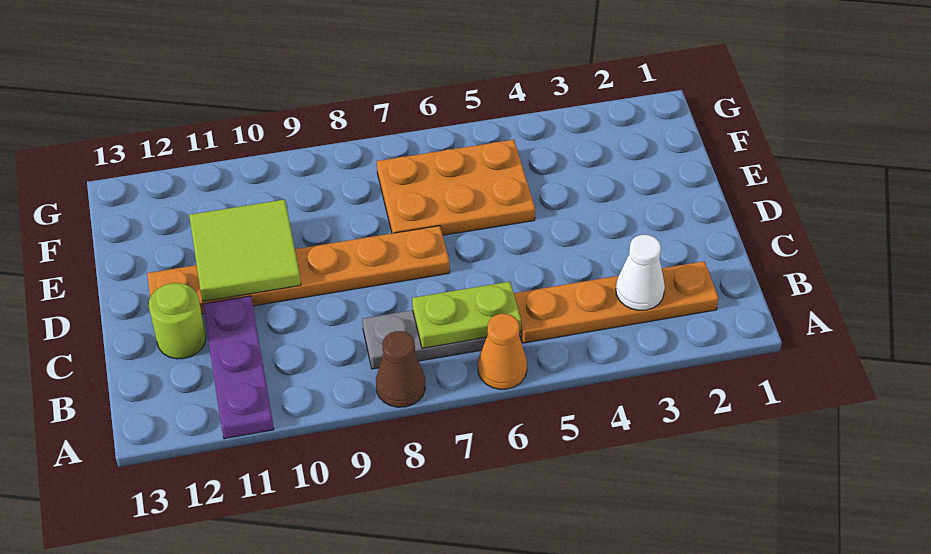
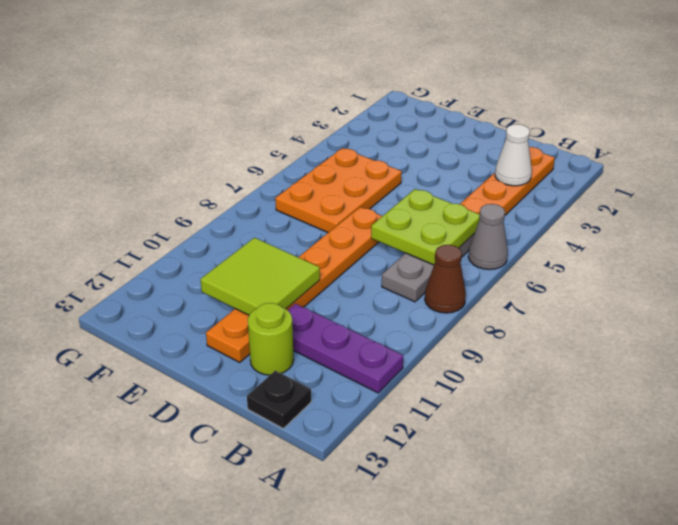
orange 1x1 cone [478,314,527,389] -> grey 1x1 cone [468,204,508,269]
lime 1x2 plate [412,282,521,348] -> lime 2x2 plate [371,189,480,265]
none -> black 1x1 plate [247,371,311,428]

